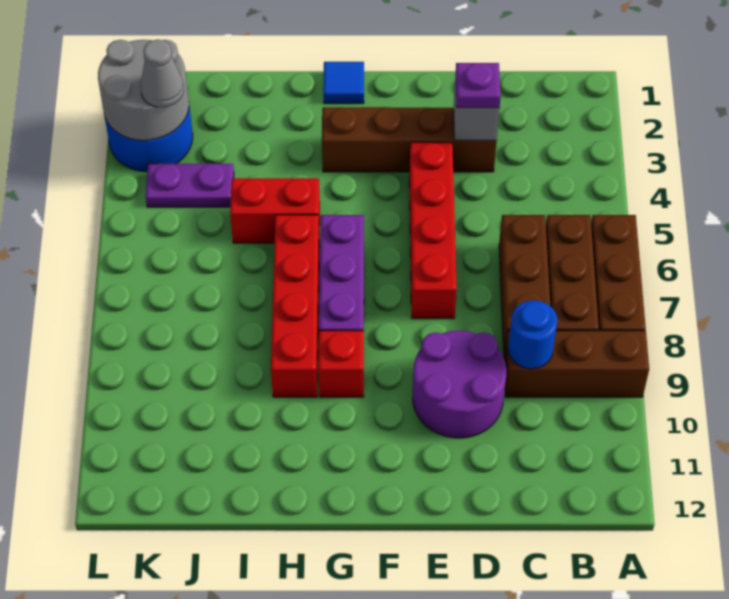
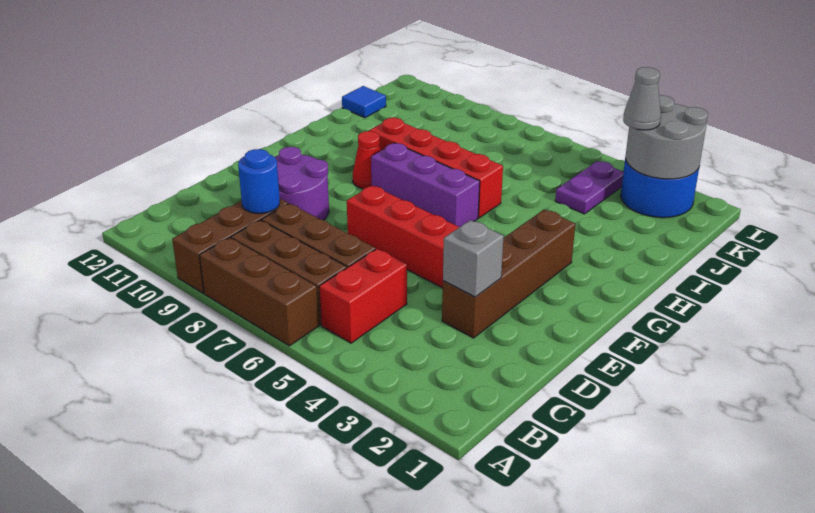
purple 1x1 plate [456,63,501,108] -> none
blue 1x1 tile [323,62,364,104] -> blue 1x1 tile moved to [342,86,386,118]
red 1x1 brick [318,331,364,397] -> red 1x1 cone [353,131,381,189]
red 1x2 brick [230,178,320,243] -> red 1x2 brick moved to [319,249,407,343]

